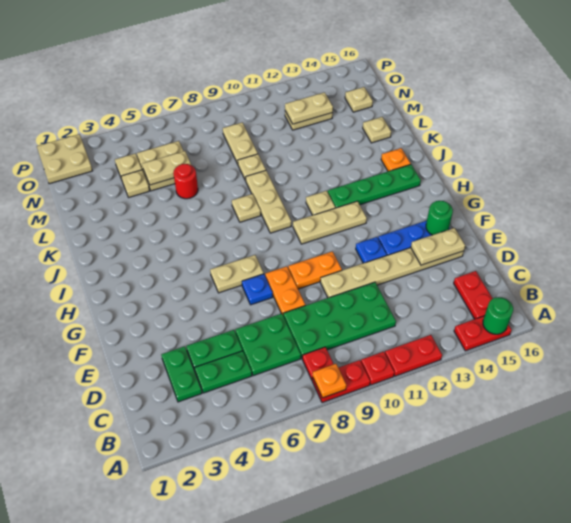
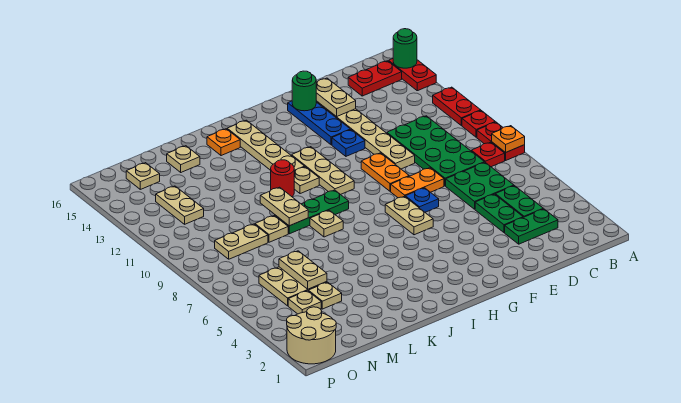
tan 1x3 plate [246,170,291,233] -> green 1x3 plate [275,190,349,234]
green 1x4 plate [328,164,421,208] -> tan 1x4 plate [227,120,305,171]
red 1x1 round brick [173,164,198,199] -> red 1x1 round brick moved to [271,160,294,197]
tan 1x2 plate [285,92,333,124] -> tan 1x2 plate moved to [260,187,308,226]
tan 2x2 plate [37,134,92,184] -> tan 2x2 round brick [287,307,336,364]

